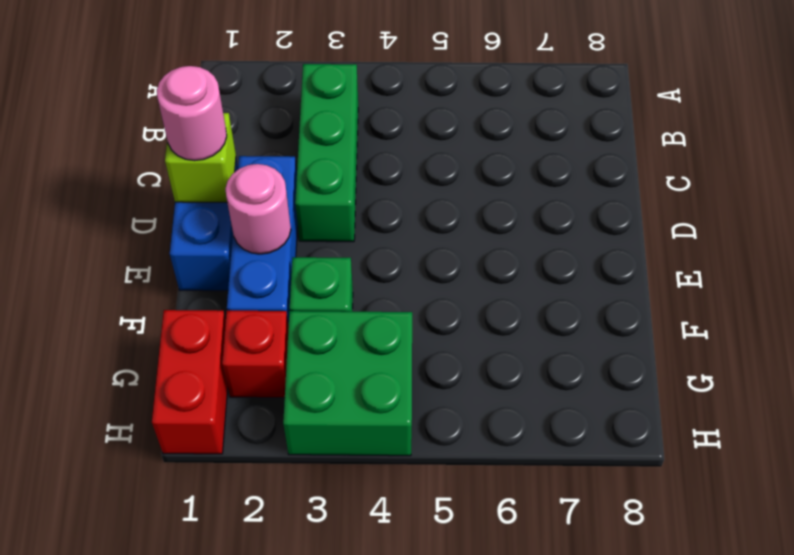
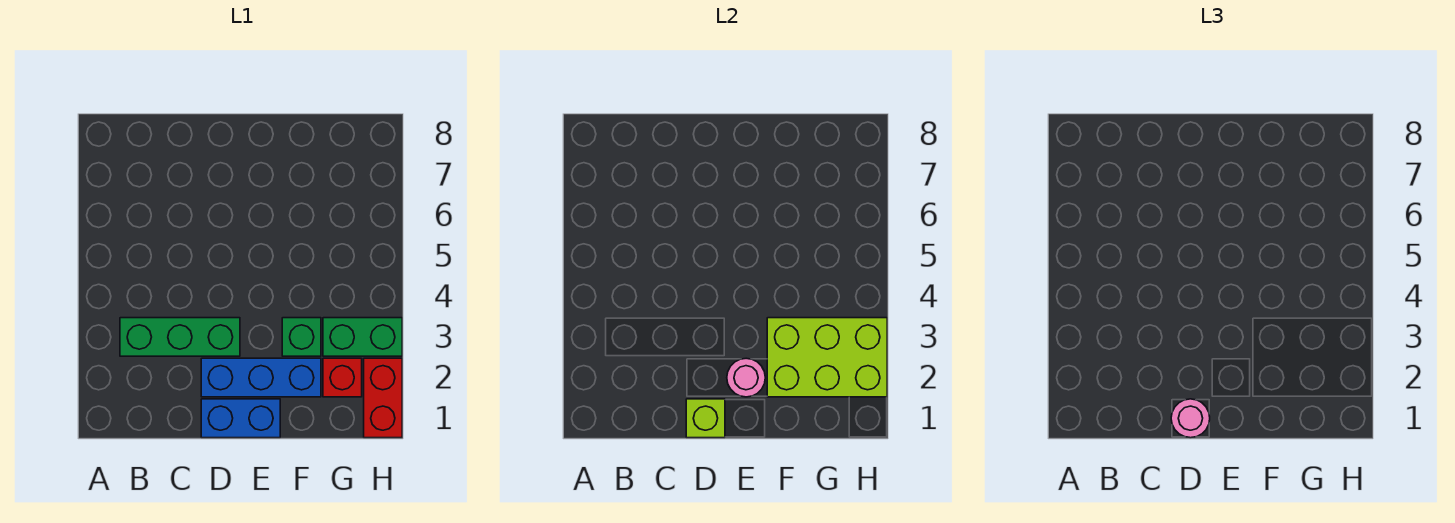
none -> lime 2x3 brick [767,318,887,397]
red 1x2 brick [152,310,228,454] -> red 1x2 brick turned to [364,358,402,438]
green 2x2 brick [283,311,412,456] -> green 1x2 brick [323,318,402,356]

